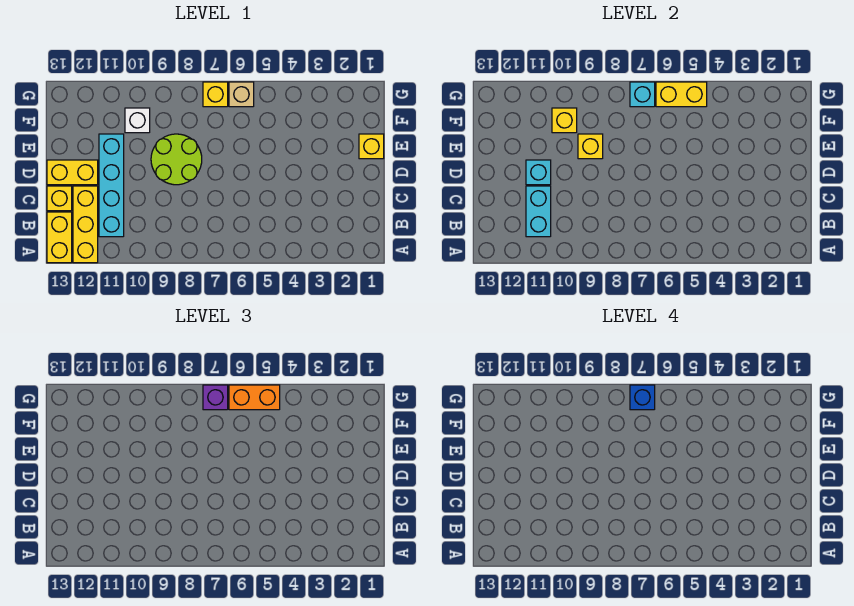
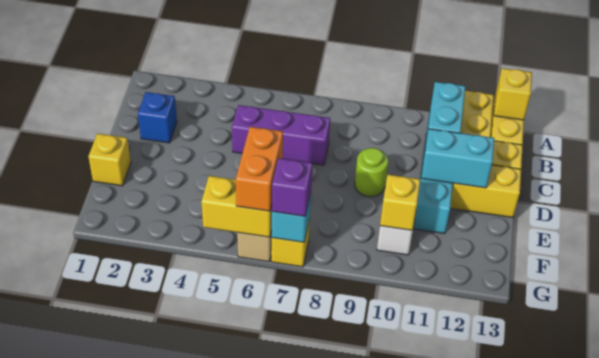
none -> purple 1x3 brick [232,105,330,165]
lime 2x2 round brick [151,134,202,185] -> lime 1x1 round brick [355,148,388,197]
cyan 1x1 brick [526,160,551,185] -> cyan 1x2 brick [421,129,494,188]
yellow 1x1 brick [578,134,603,159] -> yellow 1x1 brick moved to [494,68,532,120]
orange 1x2 brick [229,385,280,410] -> orange 1x2 brick turned to [235,127,283,211]
blue 1x1 brick [630,385,655,410] -> blue 1x1 brick moved to [138,92,177,143]

